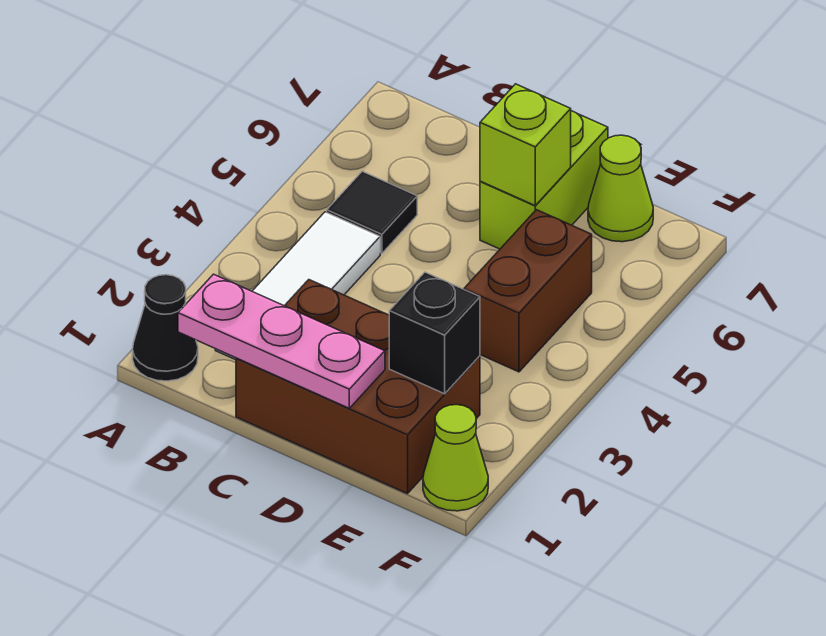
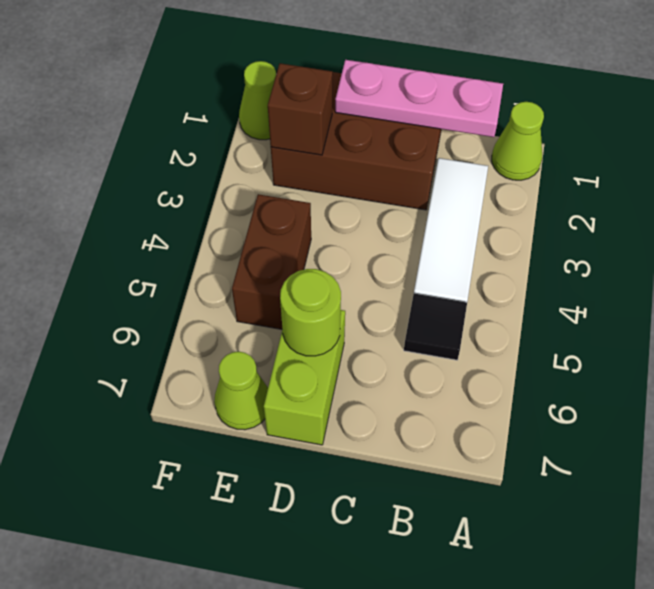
black 1x1 cone [133,275,198,381] -> lime 1x1 cone [492,102,544,180]
lime 1x1 brick [480,84,571,205] -> lime 1x1 round brick [280,269,341,356]
black 1x1 brick [389,272,480,394] -> brown 1x1 brick [268,63,333,155]

